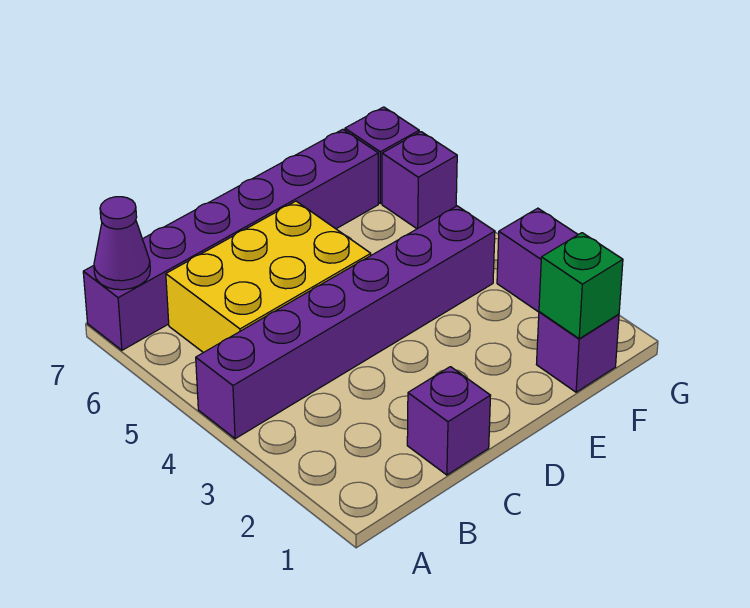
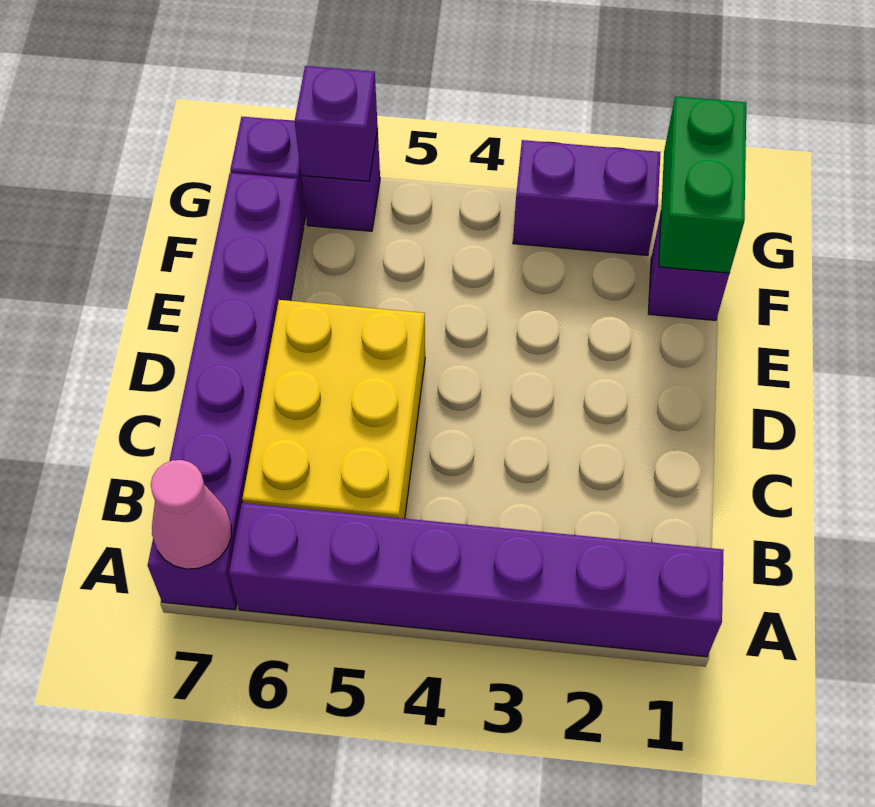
purple 1x6 brick [196,206,495,439] -> purple 1x6 brick turned to [229,503,724,657]
purple 1x1 cone [94,197,150,290] -> pink 1x1 cone [151,460,231,569]
purple 1x1 brick [407,367,491,475] -> purple 1x1 brick moved to [295,66,378,181]
green 1x1 brick [539,233,623,339] -> green 1x2 brick [659,96,746,273]

